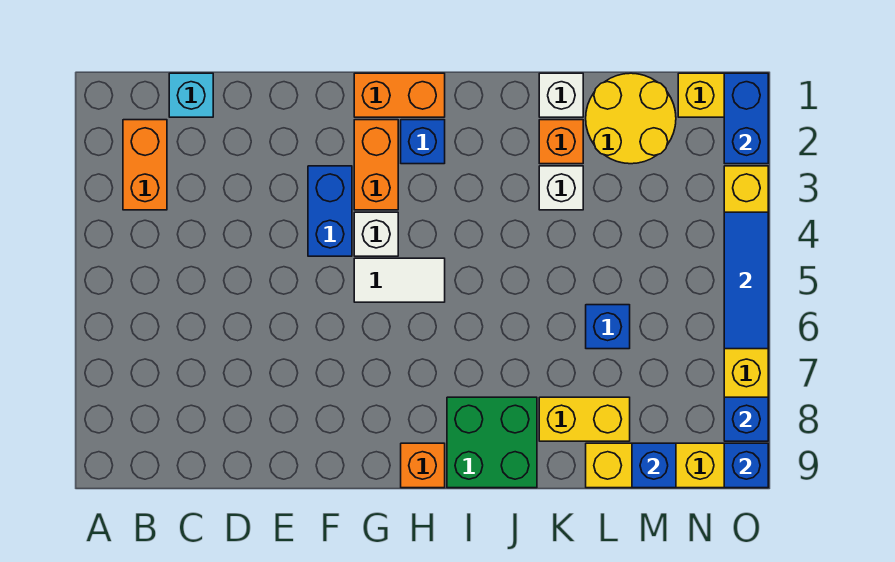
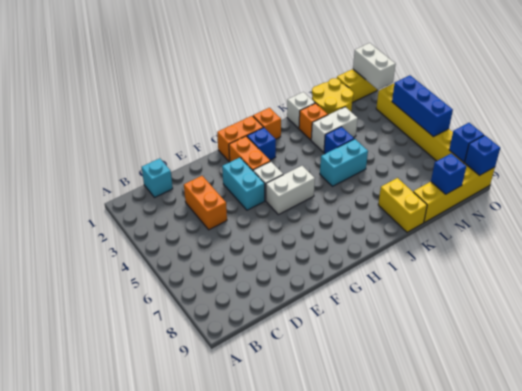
orange 1x2 brick [123,120,167,210] -> orange 1x2 brick moved to [184,176,227,230]
blue 1x2 brick [308,166,352,256] -> cyan 1x2 brick [222,158,265,210]
white 1x2 tile [354,258,445,302] -> white 1x2 brick [266,166,315,215]
orange 1x1 brick [401,443,445,488] -> orange 1x1 brick moved to [253,108,281,139]
green 2x2 brick [447,397,537,488] -> none
none -> cyan 1x2 brick [320,139,368,186]
white 1x1 brick [539,166,583,210] -> white 1x2 brick [311,107,358,152]
yellow 1x2 brick [539,397,630,441] -> yellow 1x2 brick turned to [378,178,427,232]
blue 1x1 brick [586,305,630,349] -> blue 1x1 brick moved to [324,127,354,154]
blue 1x2 brick [724,73,768,164] -> white 1x2 brick [353,43,396,90]
blue 1x3 tile [724,212,768,349] -> blue 1x3 brick [392,75,453,137]

